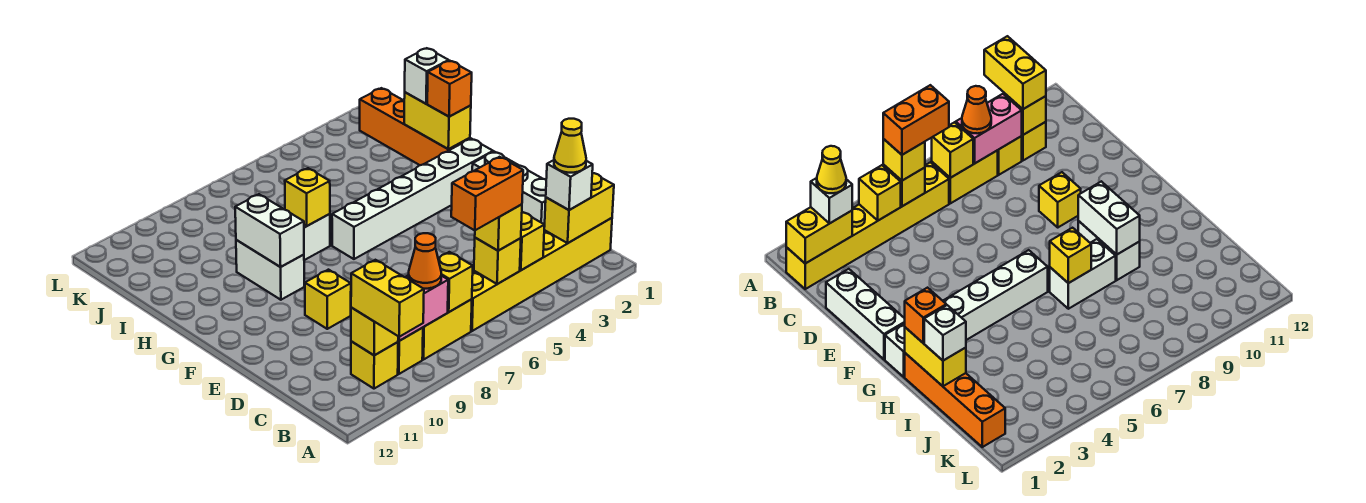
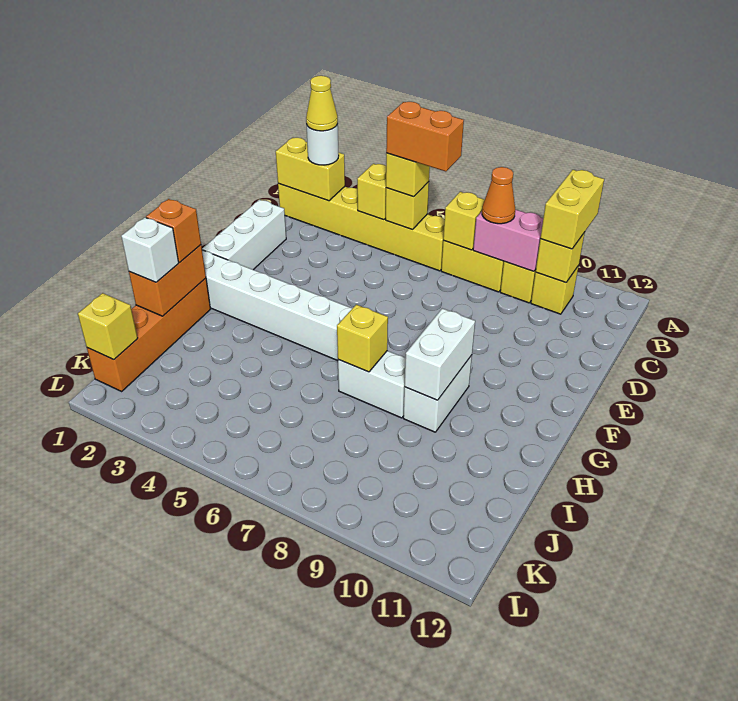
white 1x1 brick [546,160,593,210] -> white 1x1 round brick [306,124,339,165]
yellow 1x1 brick [305,270,351,329] -> yellow 1x1 brick moved to [78,293,138,360]
yellow 1x2 brick [404,92,471,149] -> orange 1x2 brick [129,245,206,316]

